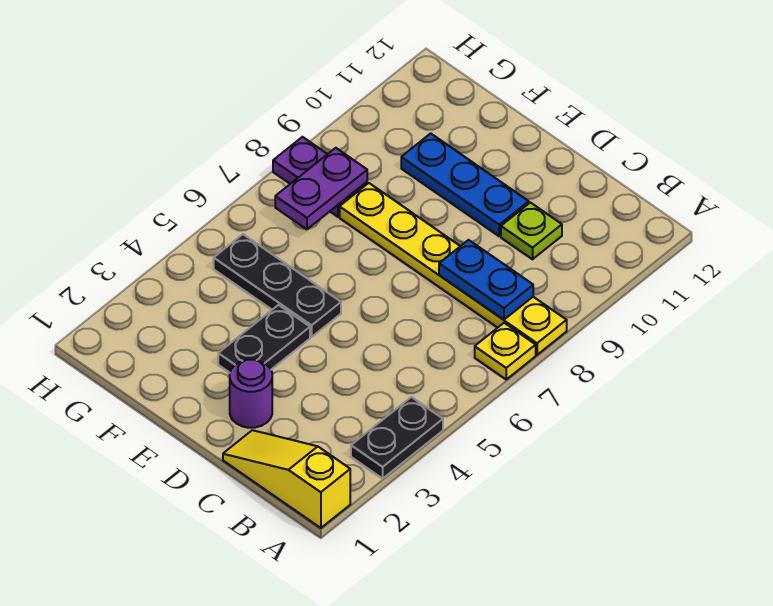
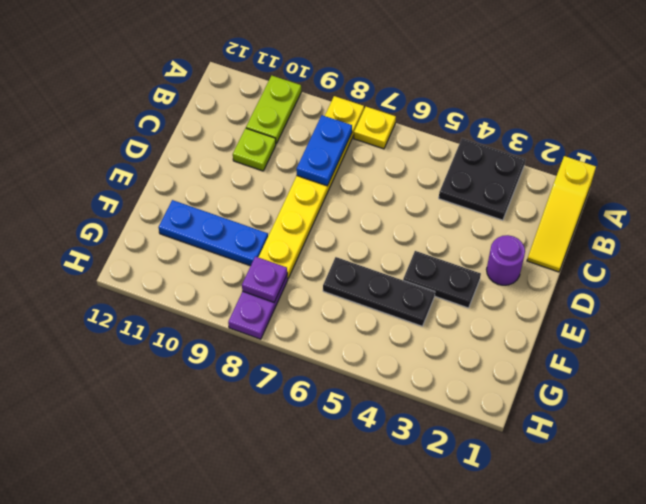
black 1x2 plate [351,397,443,478] -> black 2x2 plate [439,138,526,220]
none -> lime 1x2 plate [246,76,301,144]
blue 1x3 plate [401,133,529,236] -> blue 1x3 plate turned to [158,200,268,266]
black 1x3 plate [214,234,341,337] -> black 1x3 plate turned to [323,257,435,326]
purple 1x2 plate [275,148,367,229] -> purple 1x1 plate [242,256,287,302]

